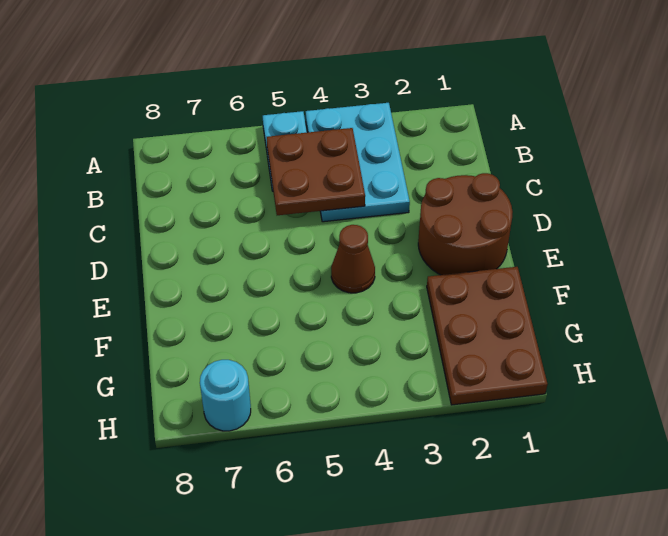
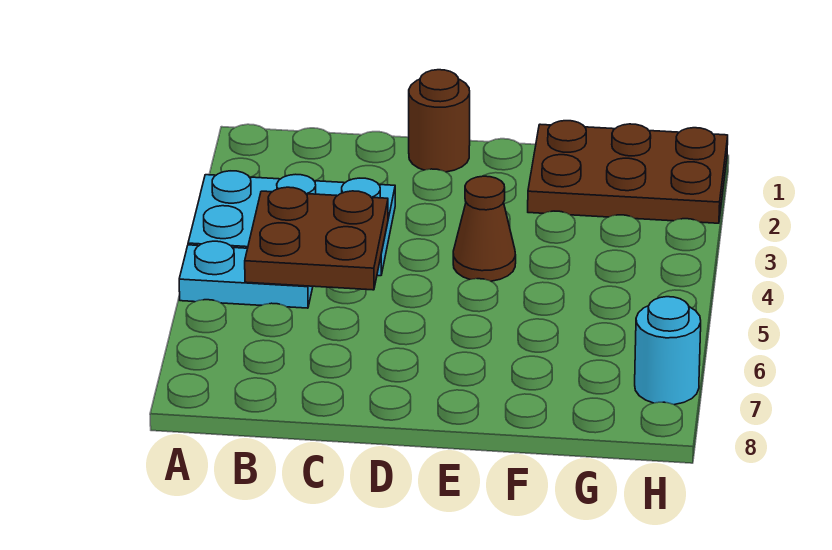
brown 2x2 round brick [418,173,513,275] -> brown 1x1 round brick [409,70,470,172]

